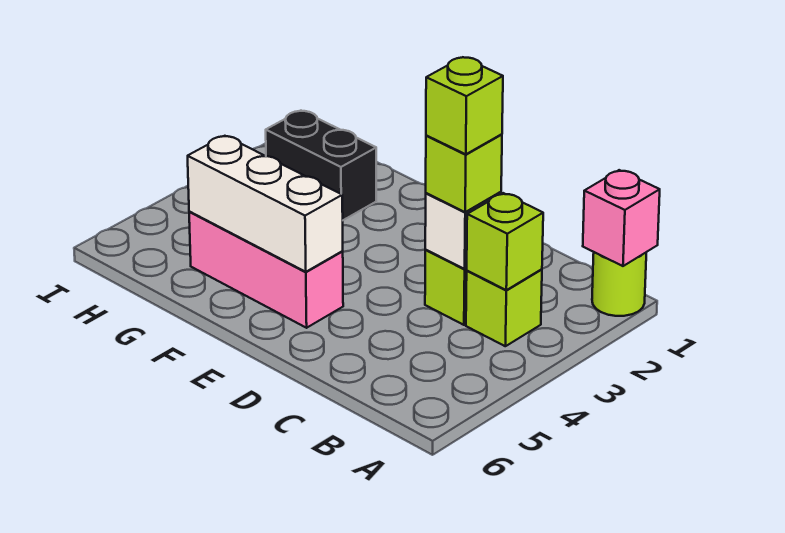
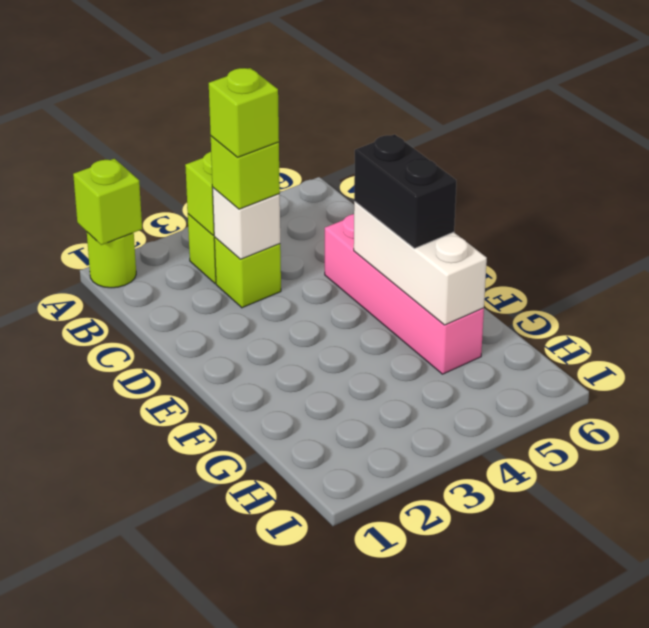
pink 1x1 brick [583,170,660,266] -> lime 1x1 brick [73,159,142,245]
pink 1x3 brick [189,212,343,328] -> pink 1x4 brick [325,214,484,374]
black 1x2 brick [266,111,376,220] -> black 1x2 brick moved to [354,134,456,248]

